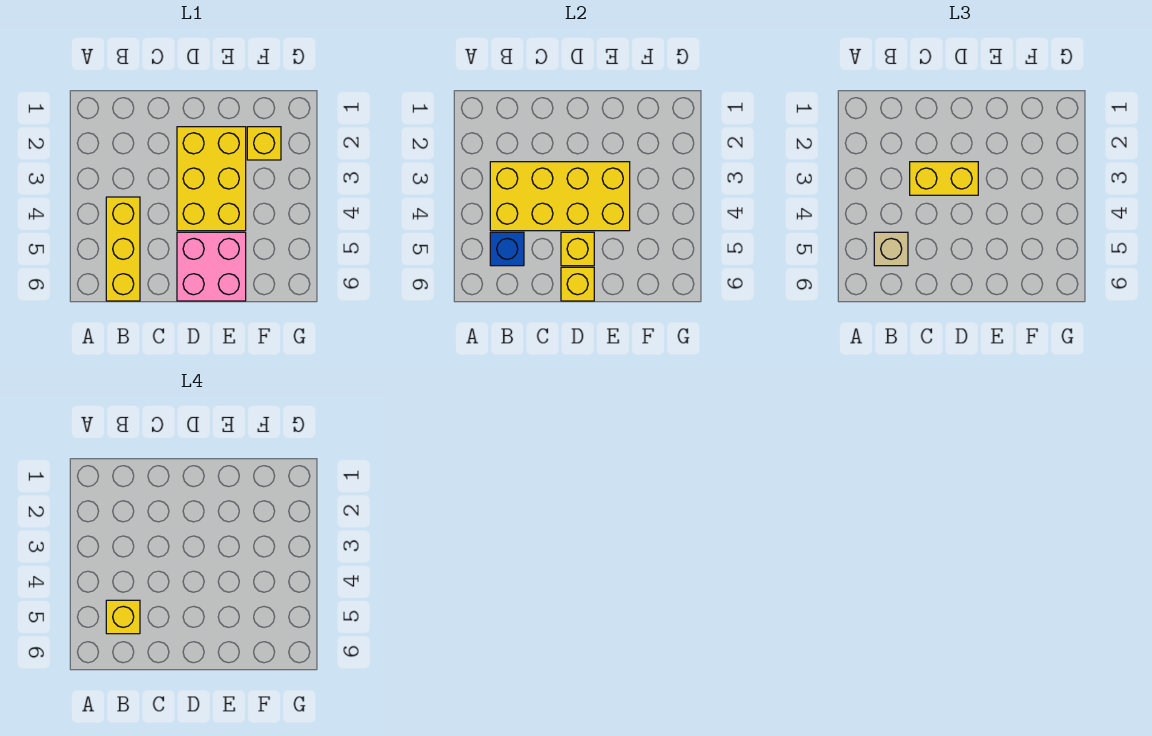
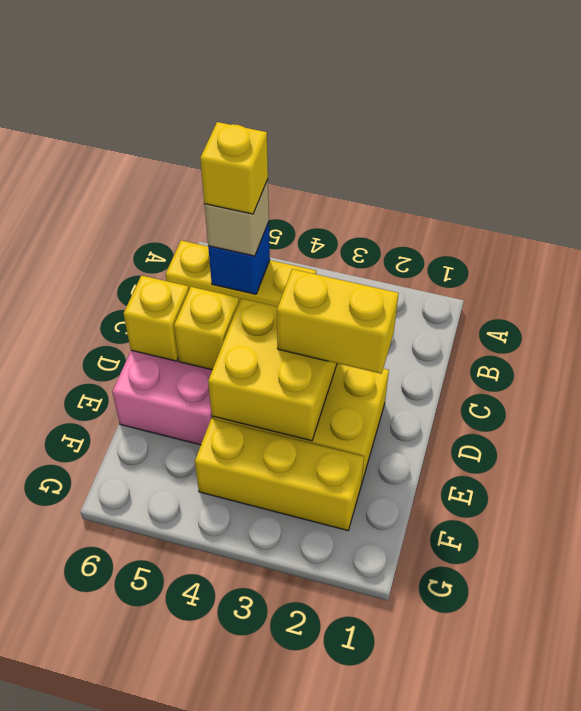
yellow 2x4 brick [490,162,630,231] -> yellow 2x2 brick [208,298,337,441]
yellow 1x2 brick [910,162,978,195] -> yellow 1x2 brick turned to [277,269,399,374]
yellow 1x1 brick [247,127,281,160] -> yellow 1x3 brick [195,419,364,531]

